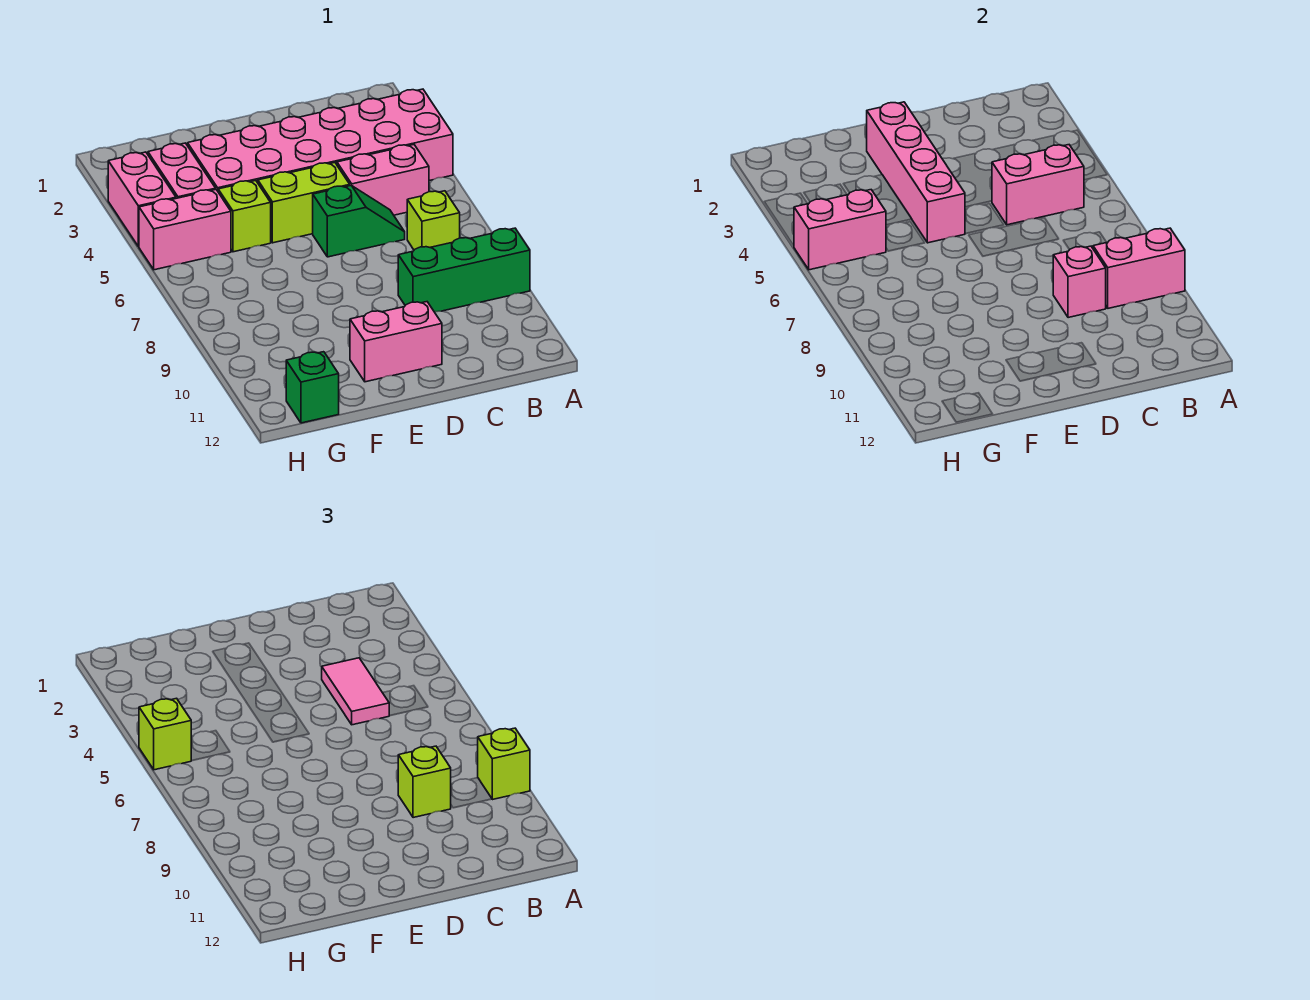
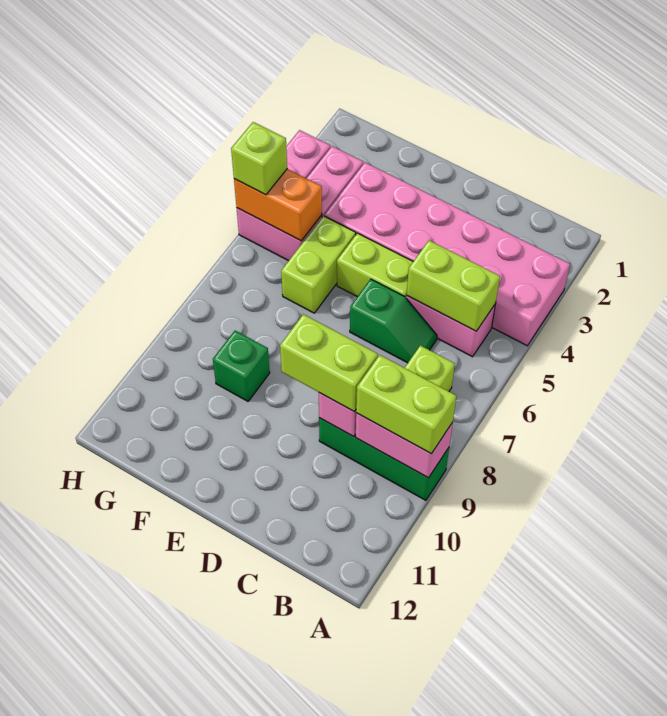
lime 1x1 brick [478,728,530,800] -> lime 1x2 brick [356,355,456,454]
pink 1x2 brick [992,145,1084,225] -> lime 1x2 brick [407,240,500,331]
pink 1x2 tile [322,658,389,725] -> none
lime 1x1 brick [398,746,451,818] -> lime 1x2 brick [280,314,378,412]
pink 1x2 brick [350,302,442,382] -> none
pink 1x4 brick [867,102,965,243] -> none
lime 1x1 brick [218,180,271,252] -> lime 1x2 brick [281,216,356,313]
pink 1x2 brick [794,190,886,270] -> orange 1x2 brick [234,169,322,241]
green 1x1 brick [286,352,339,423] -> green 1x1 brick moved to [213,331,270,401]

